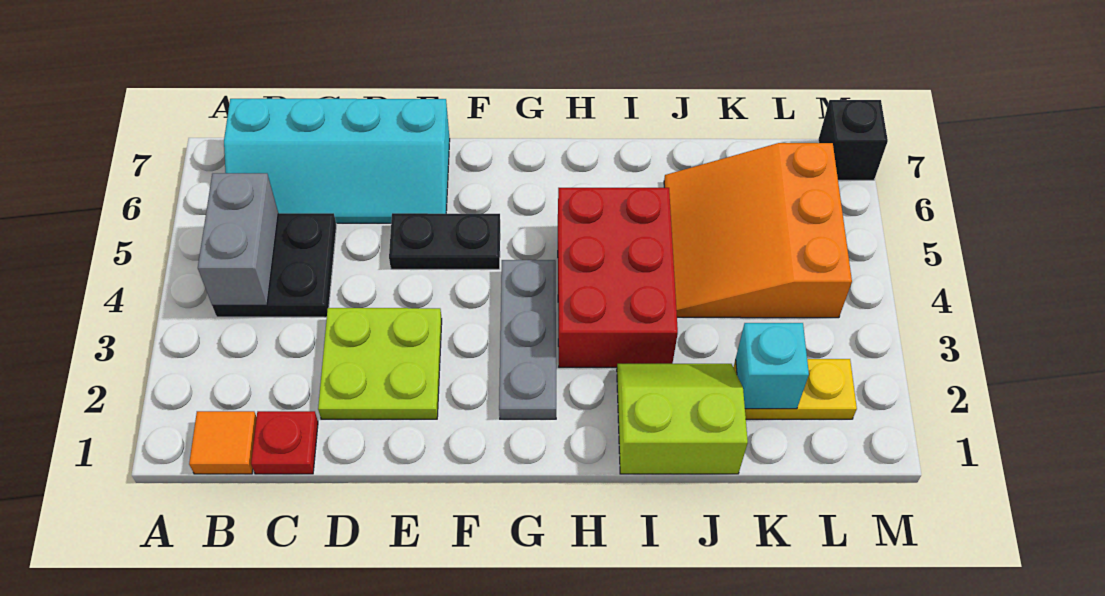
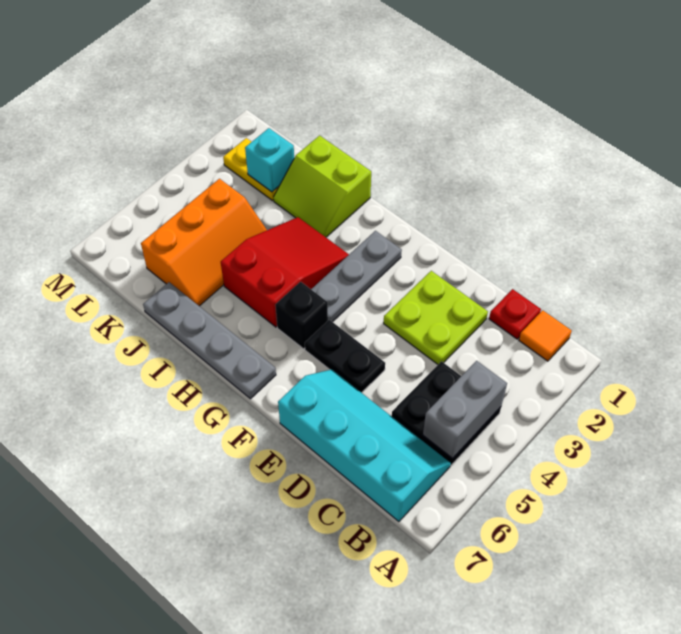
none -> grey 1x4 plate [143,282,276,399]
red 2x3 brick [558,188,678,367] -> red 2x3 slope [221,217,349,327]
orange 3x3 slope [664,143,852,318] -> orange 2x3 slope [141,179,267,306]
black 1x1 brick [818,100,888,180] -> black 1x1 brick moved to [275,282,328,349]

